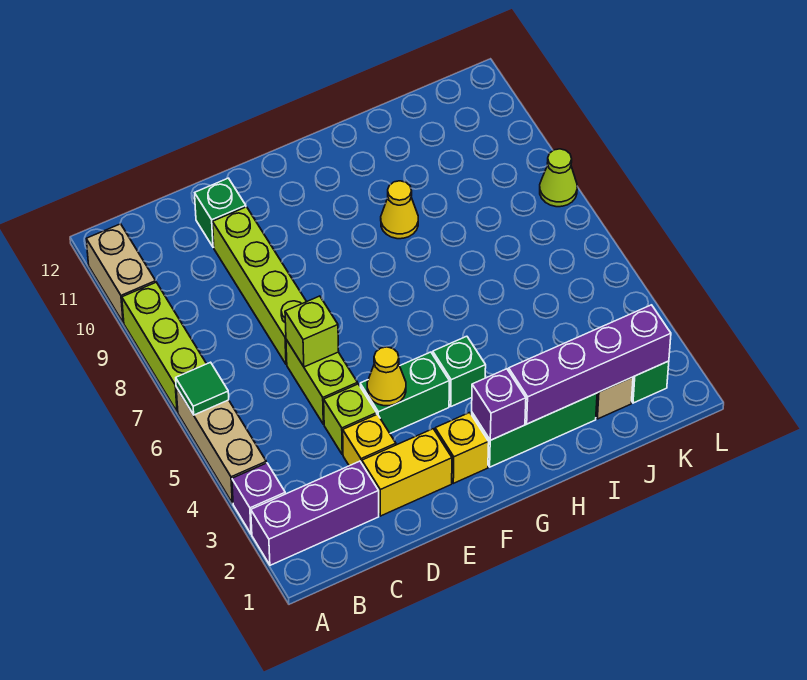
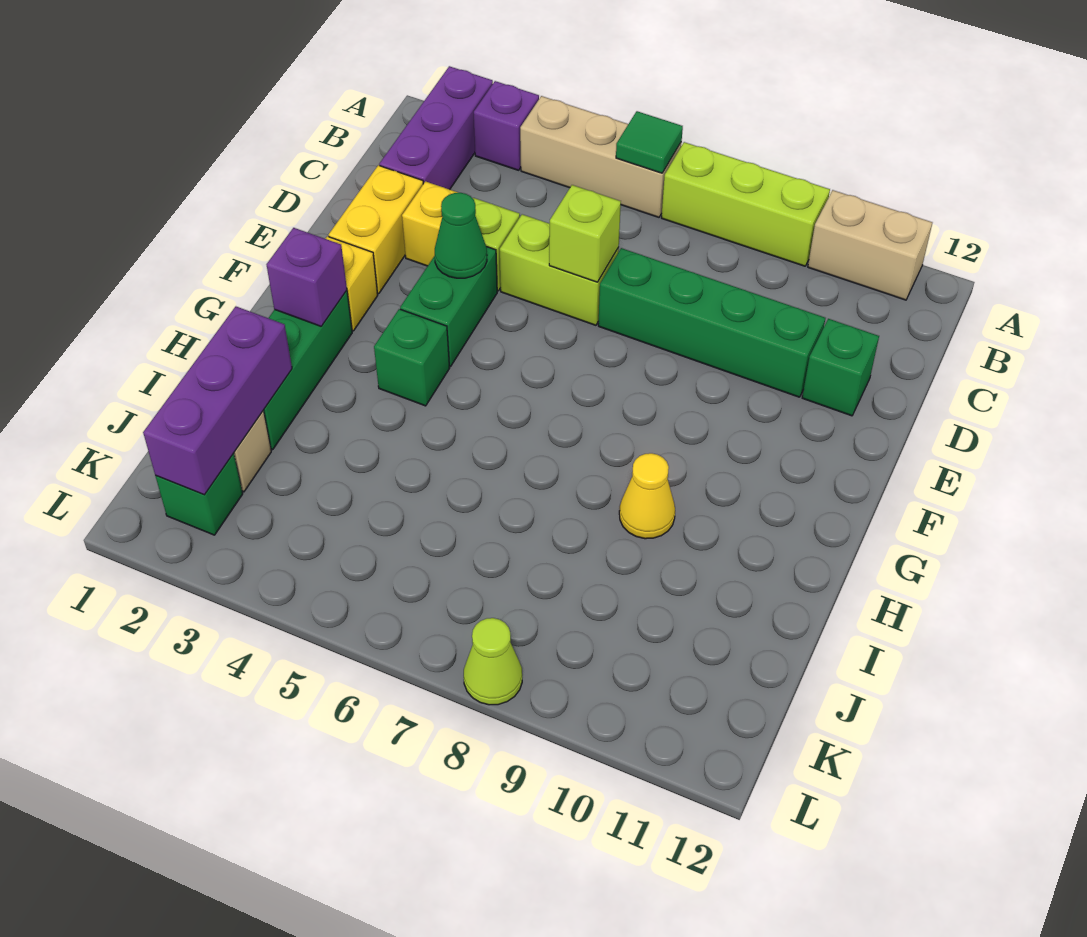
lime 1x4 brick [213,207,306,364] -> green 1x4 brick [598,248,825,397]
yellow 1x1 cone [367,347,406,406] -> green 1x1 cone [435,193,487,278]
purple 1x4 brick [509,305,671,424] -> purple 1x3 brick [143,307,292,495]

